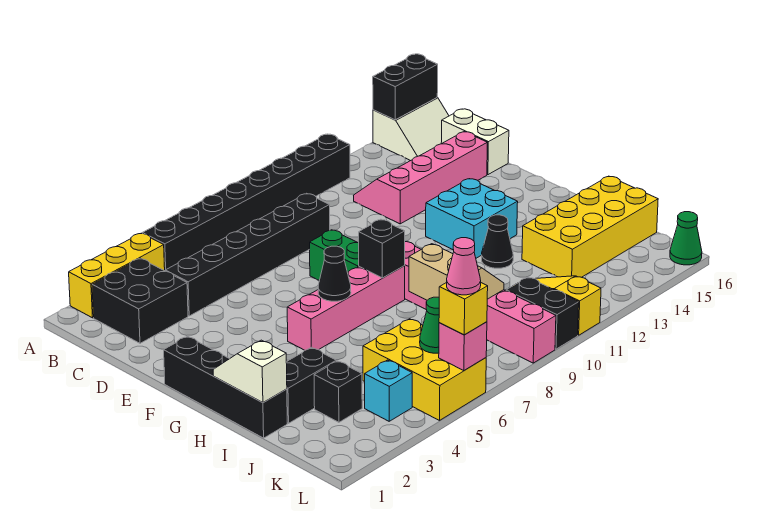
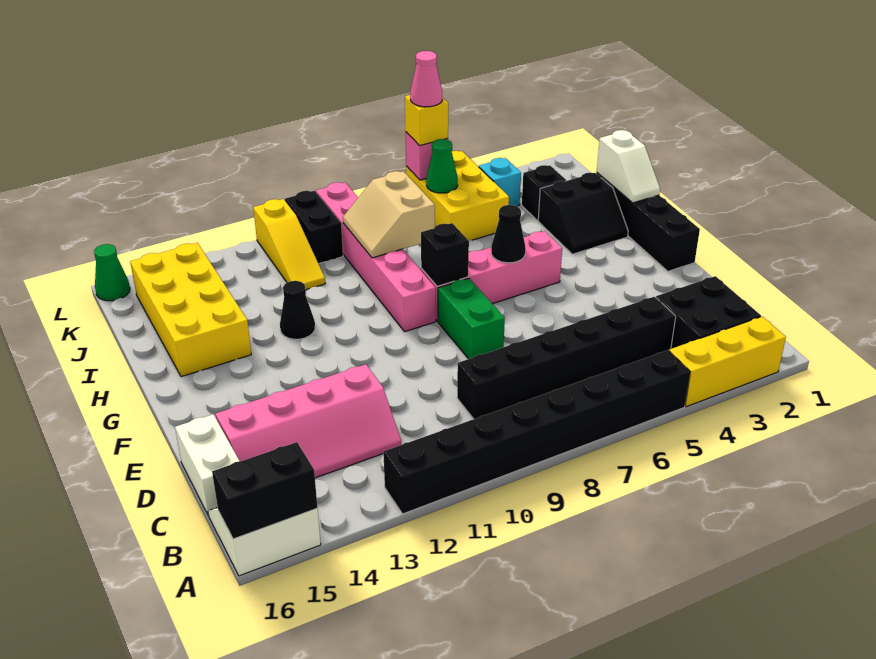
cyan 2x2 brick [426,179,518,258] -> none
yellow 2x4 brick [522,176,658,277] -> yellow 2x4 brick turned to [130,243,251,377]

